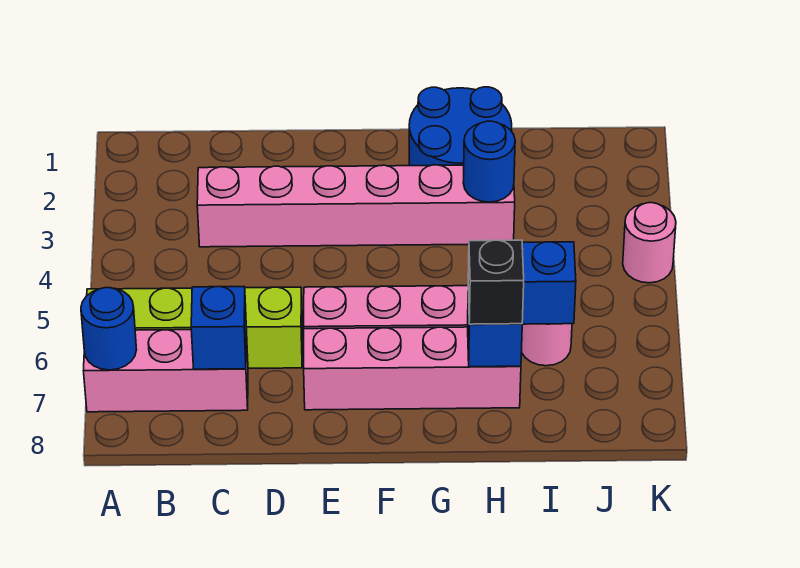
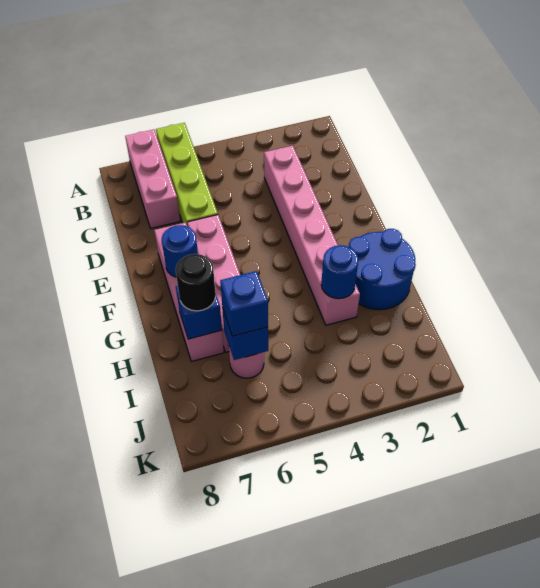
blue 1x1 round brick [81,288,137,370] -> blue 1x1 round brick moved to [162,225,198,277]
blue 1x1 brick [191,287,246,369] -> blue 1x1 brick moved to [220,271,268,336]
black 1x1 brick [468,240,524,324] -> black 1x1 round brick [176,254,216,311]
pink 1x1 round brick [623,203,676,283] -> none

